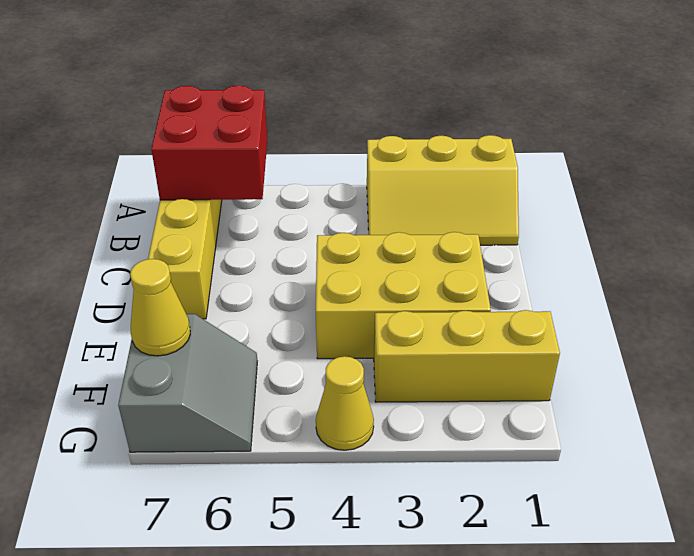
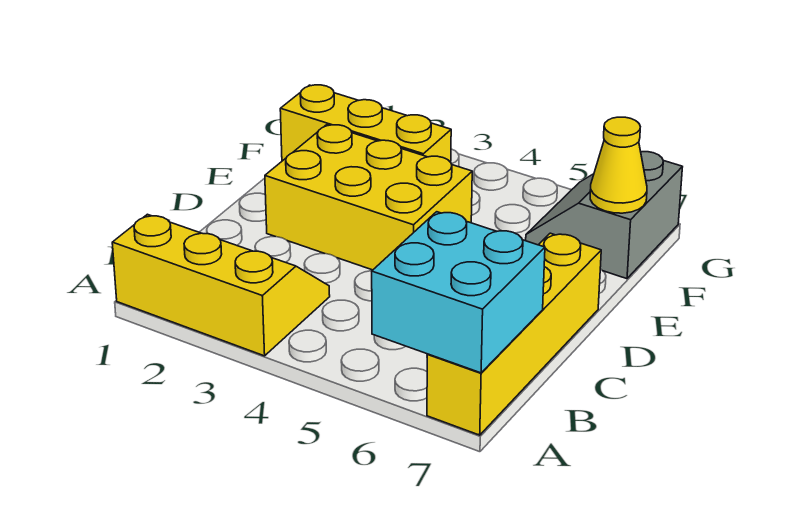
red 2x2 brick [151,86,267,200] -> cyan 2x2 brick [372,212,545,373]
yellow 1x1 cone [316,356,374,450] -> none

